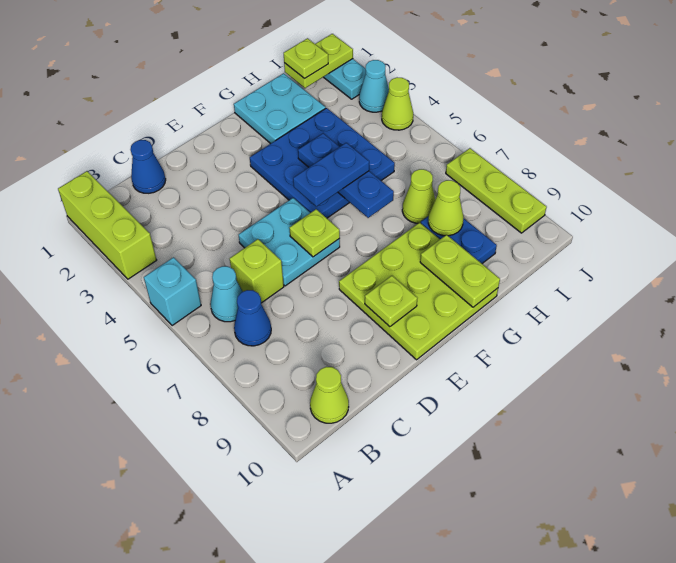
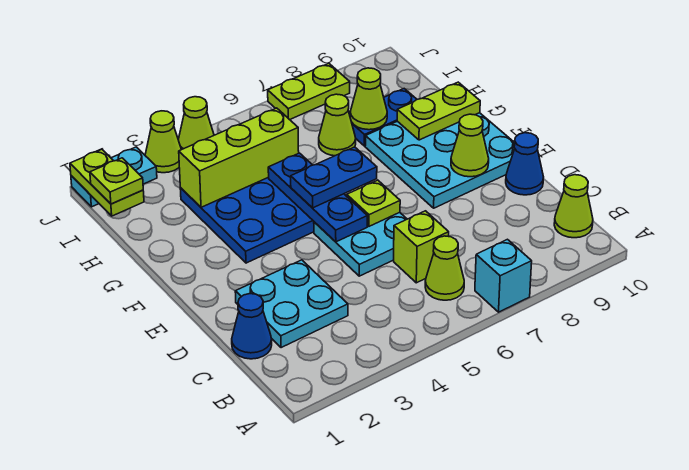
lime 1x3 brick [58,171,157,279] -> lime 1x3 brick moved to [179,108,299,207]
cyan 1x1 brick [144,257,201,326] -> cyan 1x1 brick moved to [475,239,532,312]
cyan 1x1 cone [210,266,243,322] -> lime 1x1 cone [425,236,464,300]
blue 1x1 cone [234,290,271,346] -> blue 1x1 cone moved to [506,133,543,195]
lime 3x3 plate [339,223,498,360] -> cyan 3x3 plate [365,113,515,208]
lime 1x1 plate [365,276,417,327] -> lime 1x1 cone [451,114,489,177]
blue 1x2 plate [293,143,369,206] -> blue 1x2 plate turned to [291,147,377,208]
cyan 2x2 plate [234,73,326,144] -> cyan 2x2 plate moved to [235,260,348,348]
blue 1x3 plate [298,133,394,218] -> blue 1x3 plate turned to [268,153,367,242]
cyan 1x1 cone [359,60,389,112] -> lime 1x1 cone [145,111,181,173]
lime 1x3 plate [446,148,547,233] -> lime 1x2 plate [268,63,350,120]

